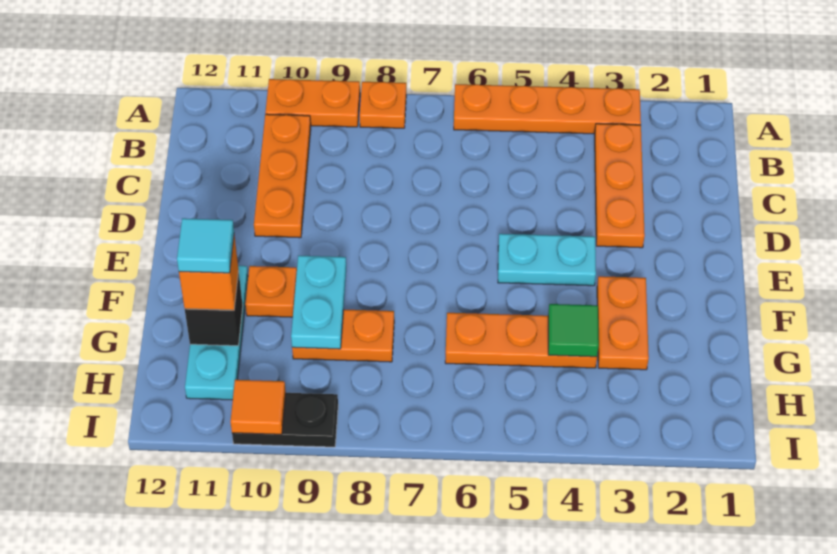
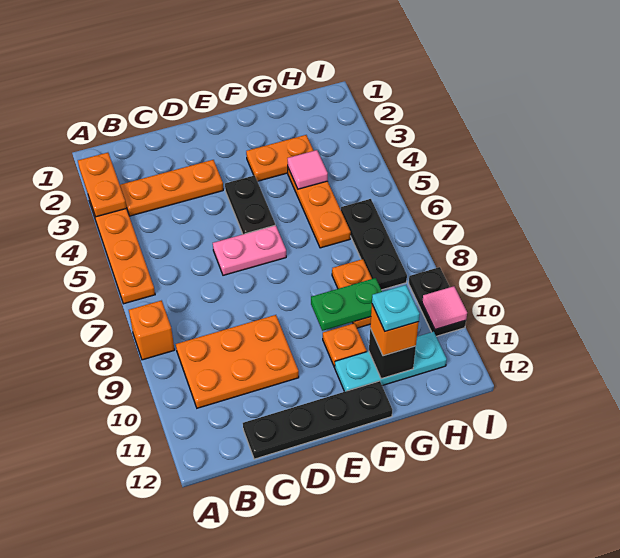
orange 1x1 plate [360,82,406,128] -> orange 1x1 brick [129,301,175,360]
orange 1x2 plate [265,79,360,127] -> orange 1x2 plate moved to [78,153,127,217]
orange 1x3 plate [254,114,311,238] -> orange 2x3 plate [176,315,299,408]
none -> black 1x4 plate [243,381,392,459]
none -> pink 1x2 plate [213,225,286,275]
cyan 1x2 plate [498,234,596,286] -> black 1x2 plate [225,175,275,234]
cyan 1x2 plate [291,256,346,349] -> green 1x2 plate [311,278,382,331]
green 1x1 tile [548,304,599,357] -> pink 1x1 tile [288,150,328,189]
cyan 1x1 tile [177,218,234,273] -> cyan 1x1 plate [372,285,420,331]
none -> black 1x3 plate [341,199,407,290]
orange 1x1 tile [230,380,286,434] -> pink 1x1 tile [422,286,467,329]

